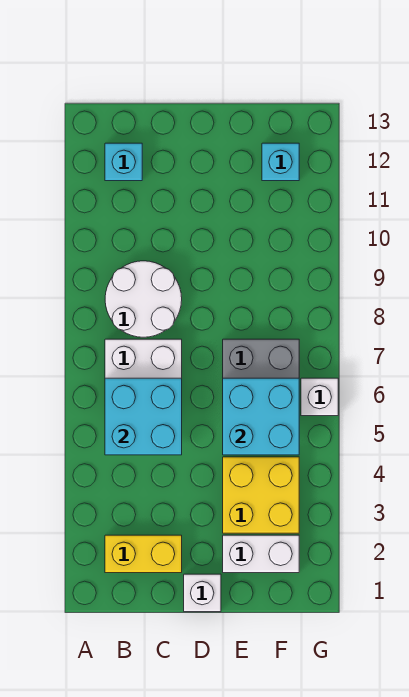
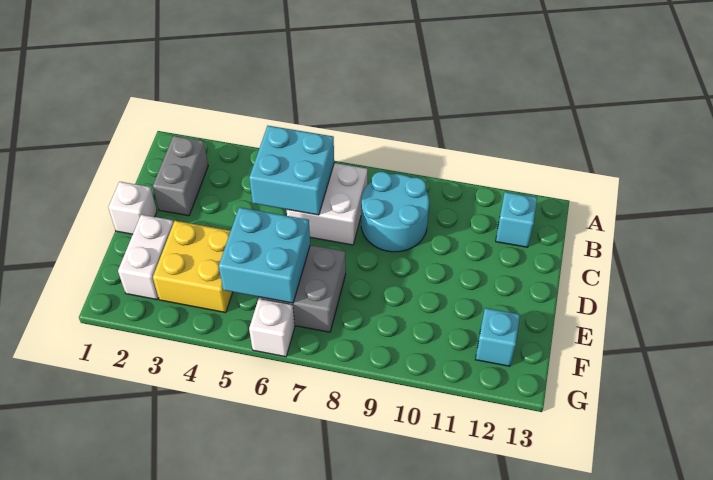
yellow 1x2 brick [105,535,182,573] -> grey 1x2 brick [153,136,208,216]
white 2x2 round brick [105,261,182,337] -> cyan 2x2 round brick [361,172,429,252]

